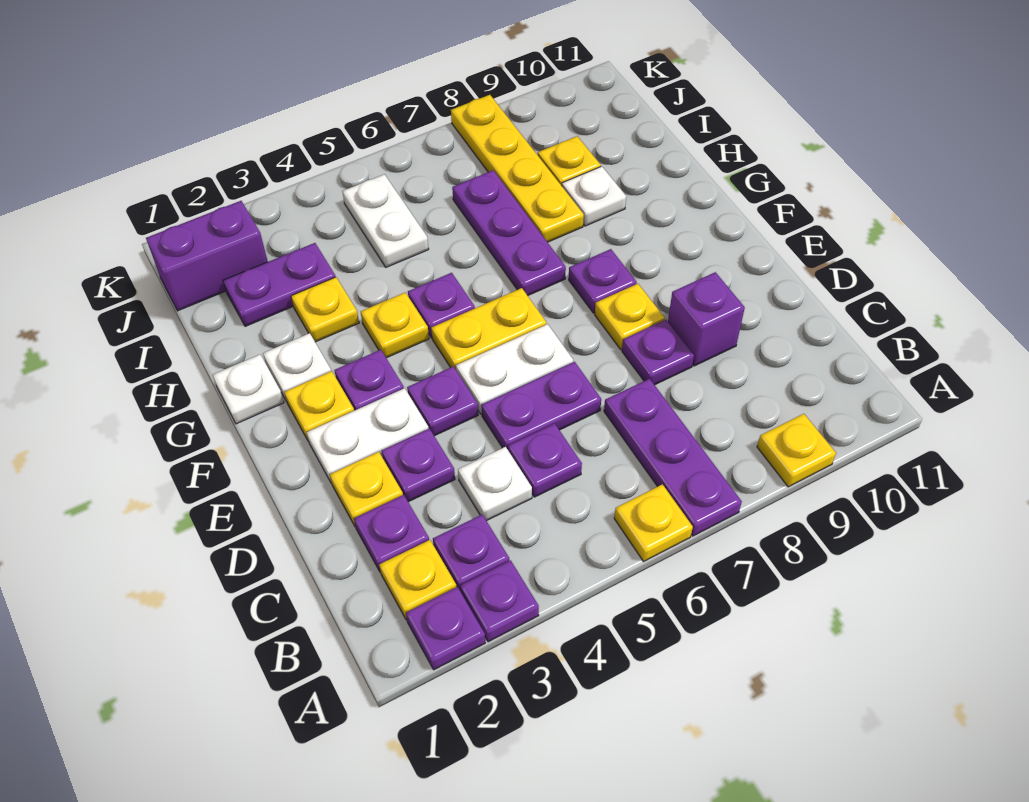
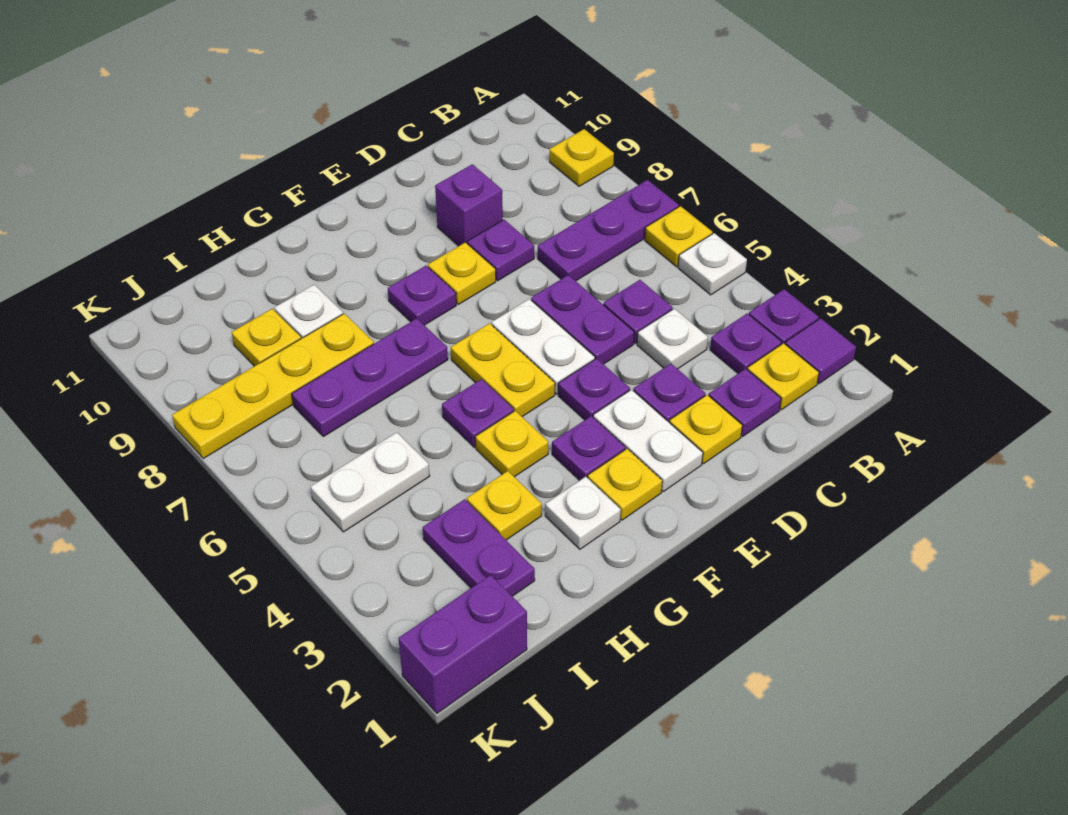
purple 1x1 plate [406,587,485,670] -> purple 1x1 tile [785,318,856,384]
white 1x1 plate [213,354,284,424] -> white 1x1 plate moved to [678,233,747,295]
purple 1x2 brick [146,201,268,311] -> purple 1x2 brick turned to [398,575,527,713]

